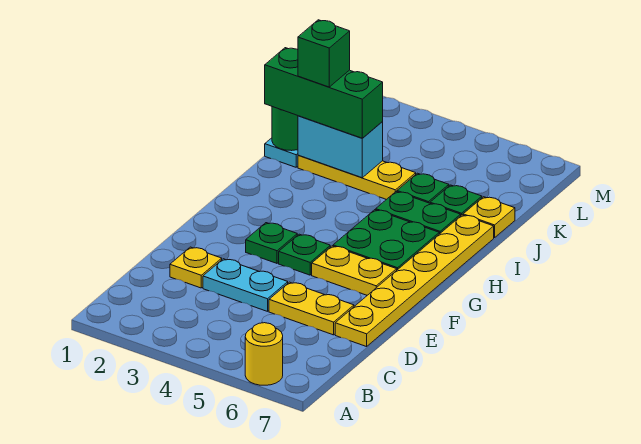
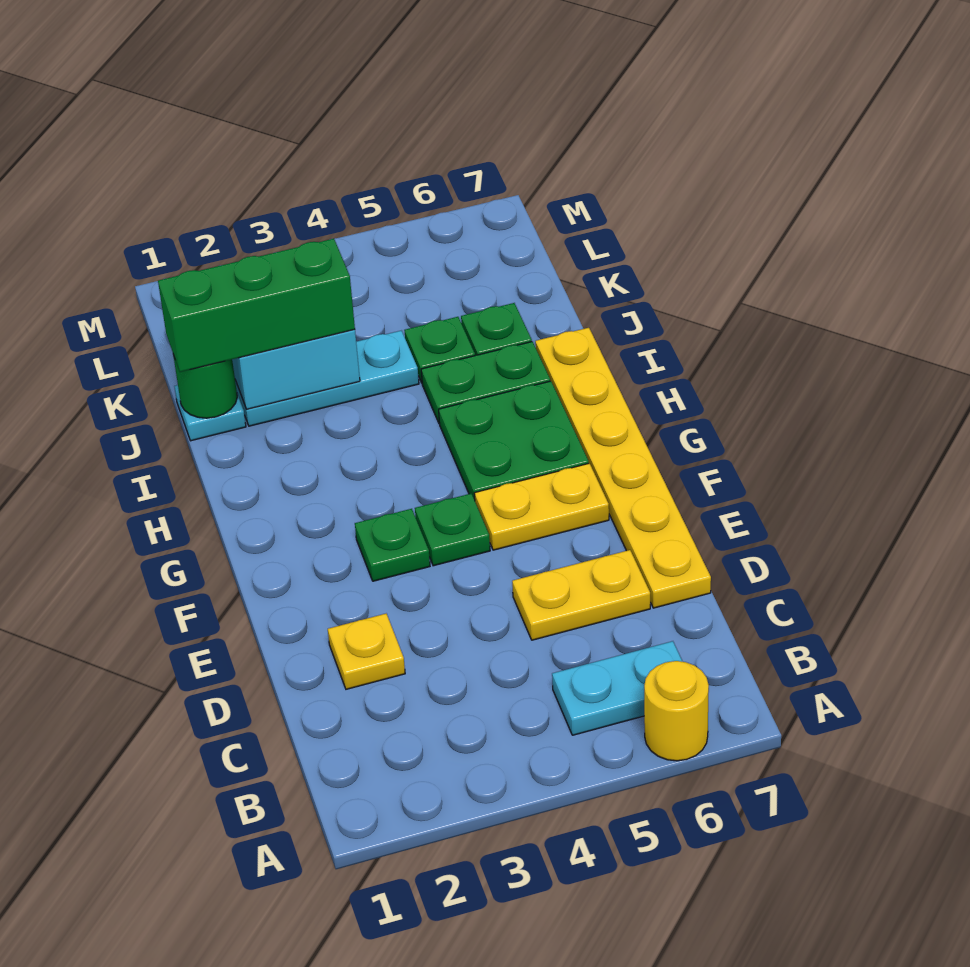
cyan 1x2 plate [203,259,288,311] -> cyan 1x2 plate moved to [552,641,683,735]
yellow 1x3 plate [298,155,416,200] -> cyan 1x3 plate [235,331,419,426]
green 1x1 brick [298,20,350,87] -> none
yellow 1x1 plate [463,197,515,238] -> none

